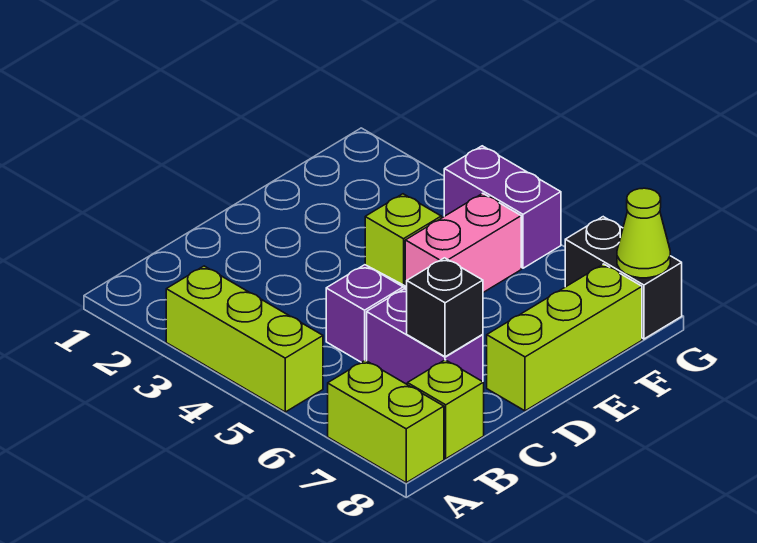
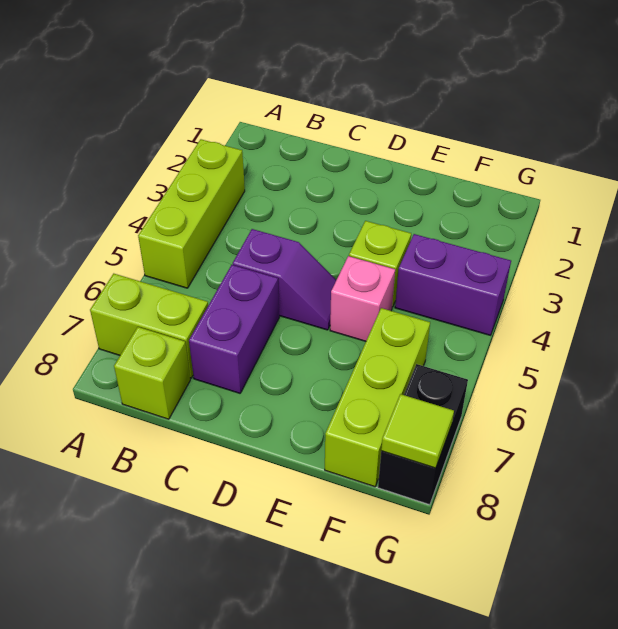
lime 1x2 brick [328,360,444,483] -> lime 1x2 brick turned to [90,274,208,378]
black 1x1 brick [407,258,483,357] -> none
lime 1x3 brick [487,264,642,411] -> lime 1x3 brick turned to [325,308,430,487]
pink 1x2 brick [405,193,521,292] -> pink 1x1 brick [330,256,395,341]
purple 1x2 brick [444,146,561,268] -> purple 1x2 brick turned to [395,234,511,335]
lime 1x1 cone [617,188,670,278] -> lime 1x1 tile [381,394,454,468]

